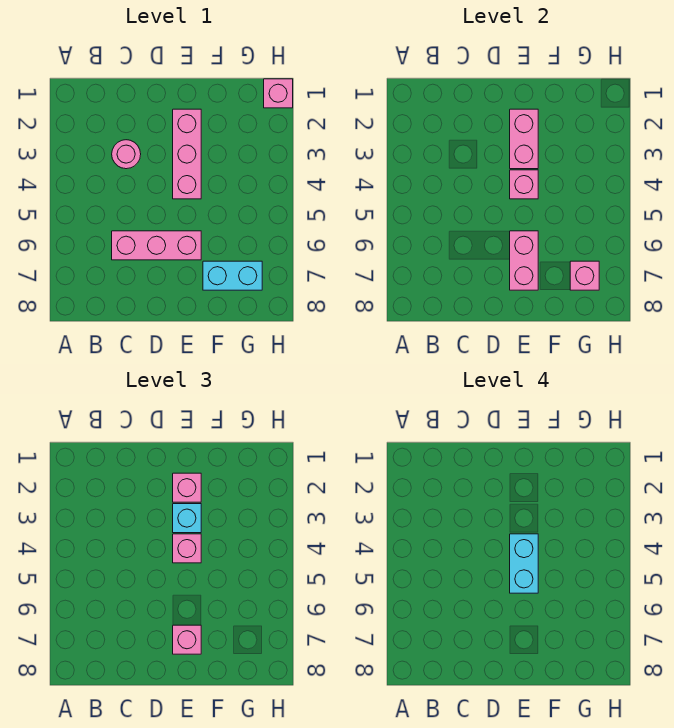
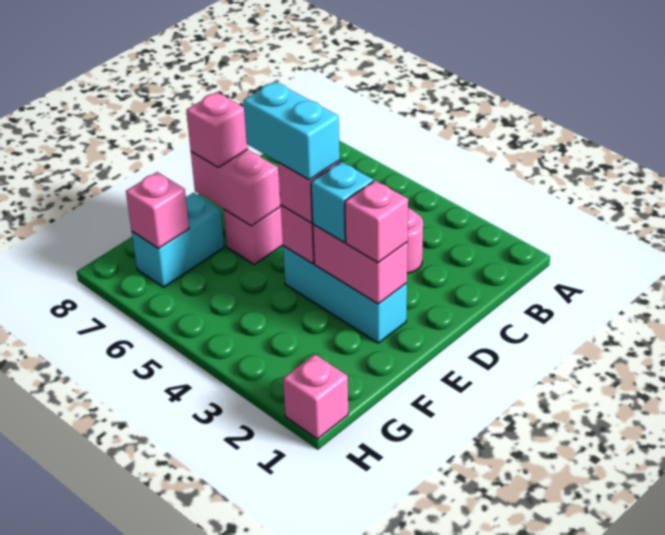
pink 1x3 brick [173,109,201,199] -> cyan 1x3 brick [283,246,407,343]

